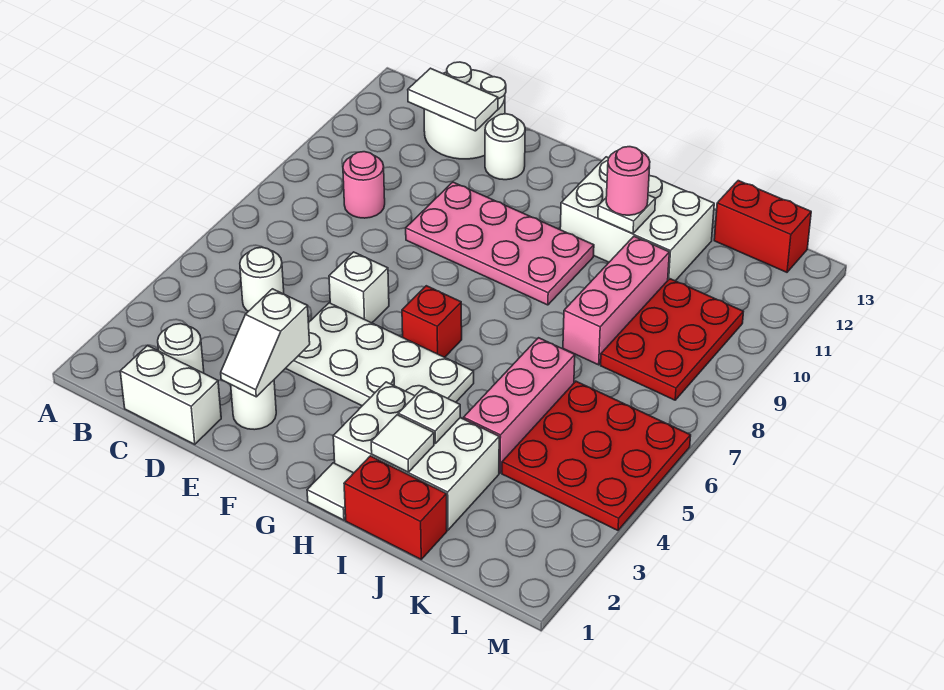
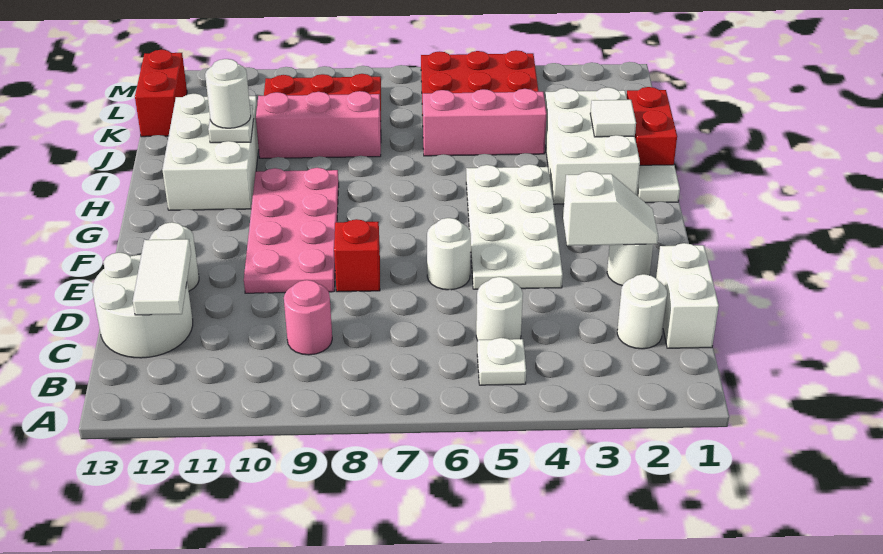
white 1x1 brick [329,252,389,323] -> white 1x1 round brick [427,218,471,290]
red 1x1 brick [402,286,462,357] -> red 1x1 brick moved to [334,219,380,292]
white 1x1 plate [398,387,460,443] -> white 1x1 plate moved to [477,338,526,385]
pink 1x1 round brick [606,147,650,215] -> white 1x1 round brick [205,59,251,128]

